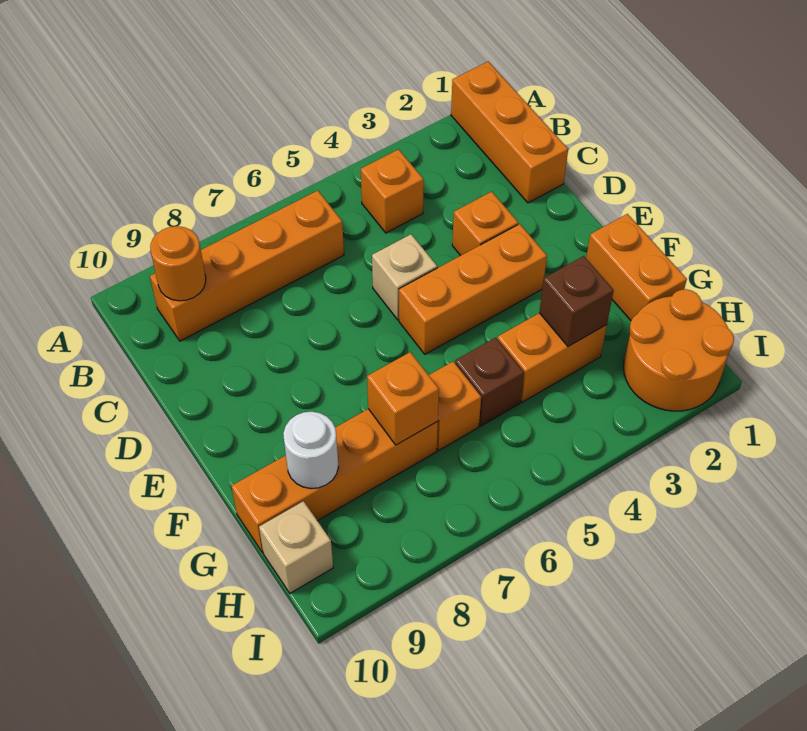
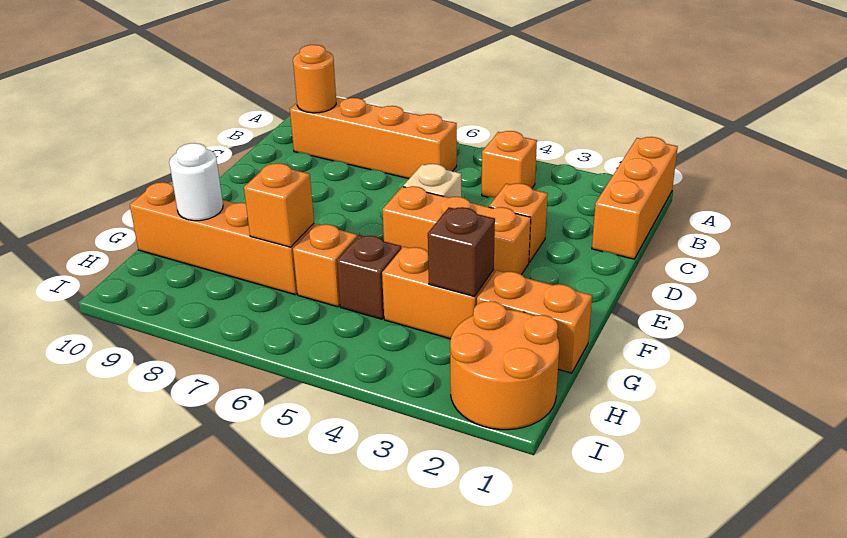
orange 1x2 brick [586,214,687,320] -> orange 1x2 brick turned to [477,270,592,373]
tan 1x1 brick [259,501,333,593] -> none

